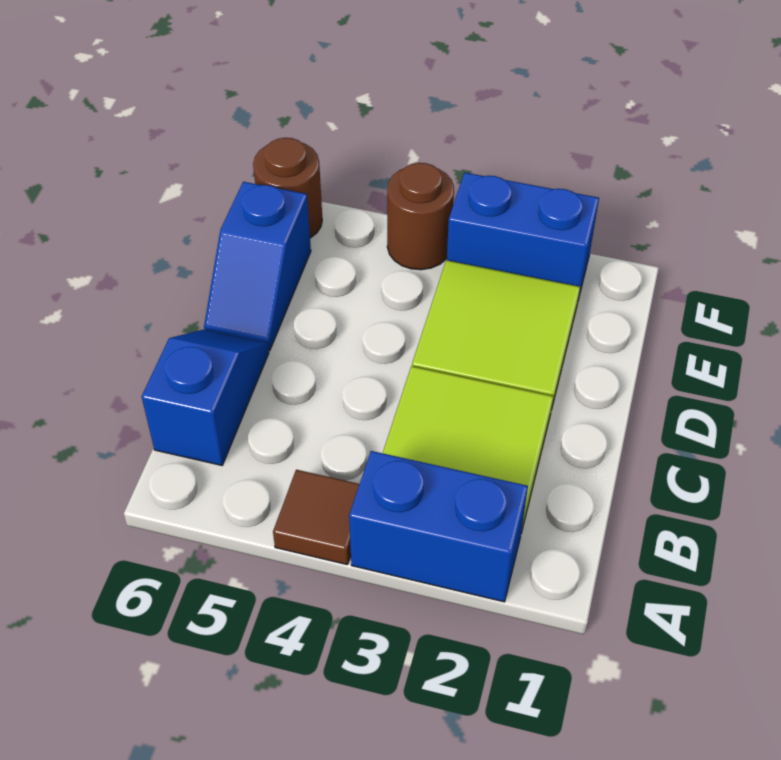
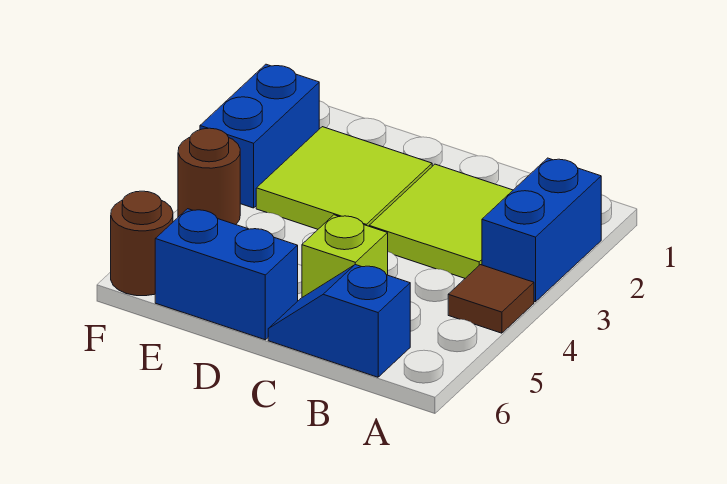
none -> lime 1x1 brick [302,215,388,297]
blue 1x2 slope [204,182,311,351] -> blue 1x2 brick [155,209,298,340]

